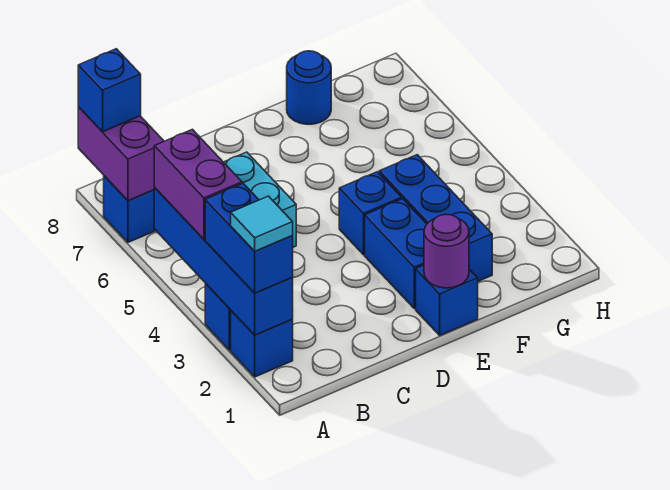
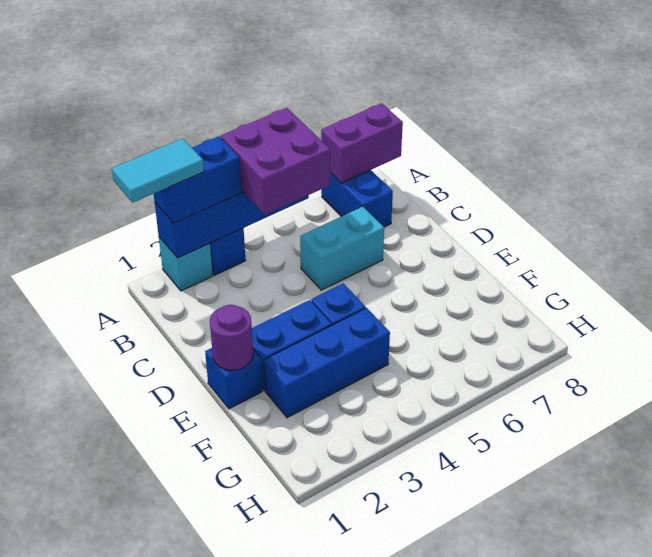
blue 1x1 brick [231,311,293,377] -> cyan 1x1 brick [159,237,213,291]
cyan 1x1 tile [231,196,293,251] -> cyan 1x2 tile [112,139,204,203]
purple 1x2 brick [154,129,242,239] -> purple 2x2 brick [221,108,330,215]
blue 1x1 brick [78,49,141,132] -> none
blue 1x1 round brick [287,51,331,124] -> none

